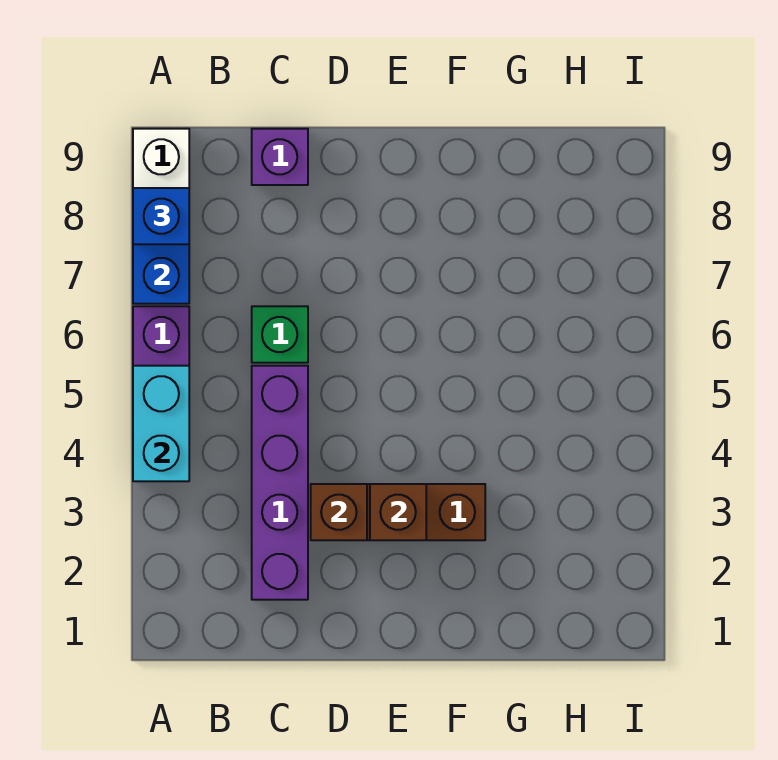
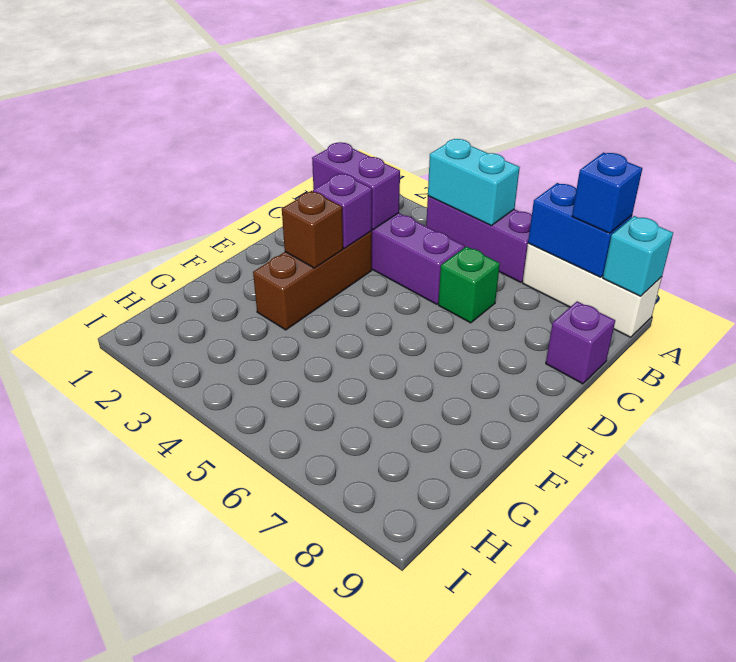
none -> cyan 1x1 brick [603,216,673,296]
none -> purple 1x2 brick [312,142,400,230]
brown 1x1 brick [311,484,367,540] -> purple 1x1 brick [313,173,372,248]

